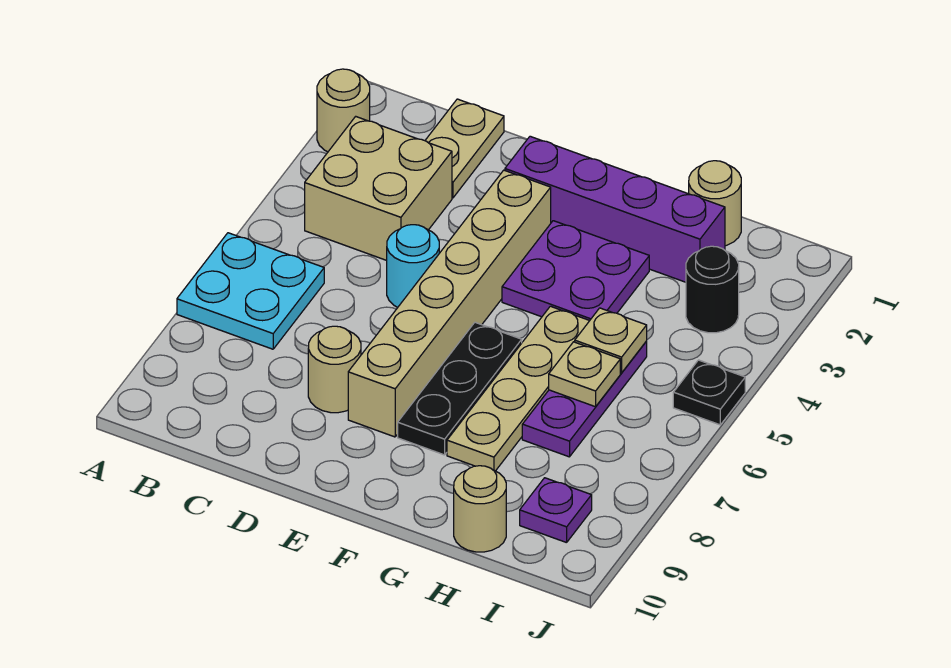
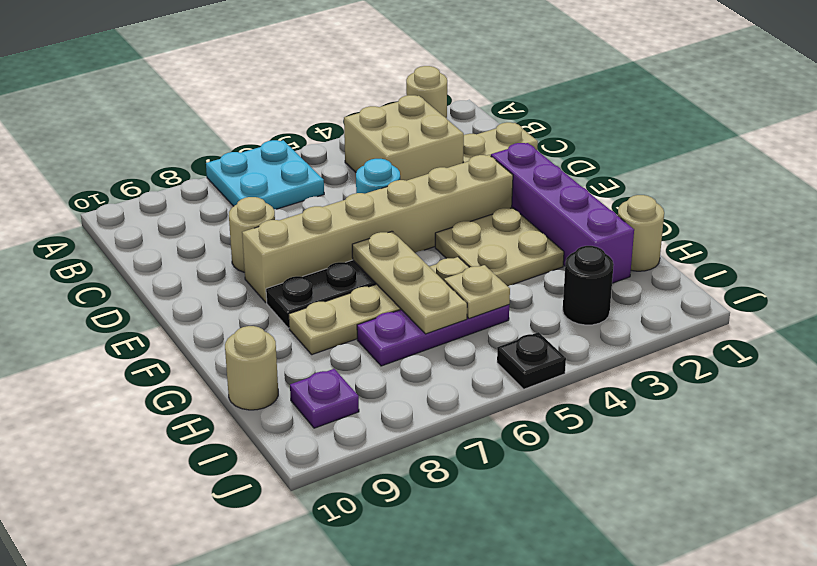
purple 2x2 plate [502,221,649,320] -> tan 2x2 plate [435,208,564,286]
tan 1x1 plate [549,342,620,407] -> tan 1x3 plate [352,231,467,334]

